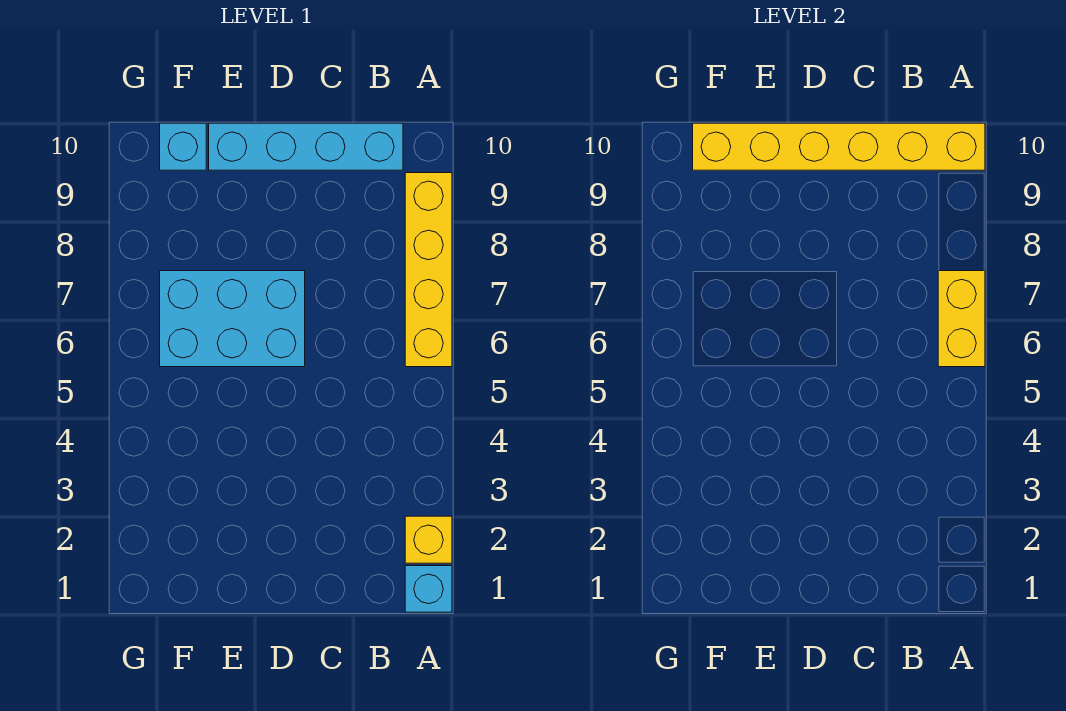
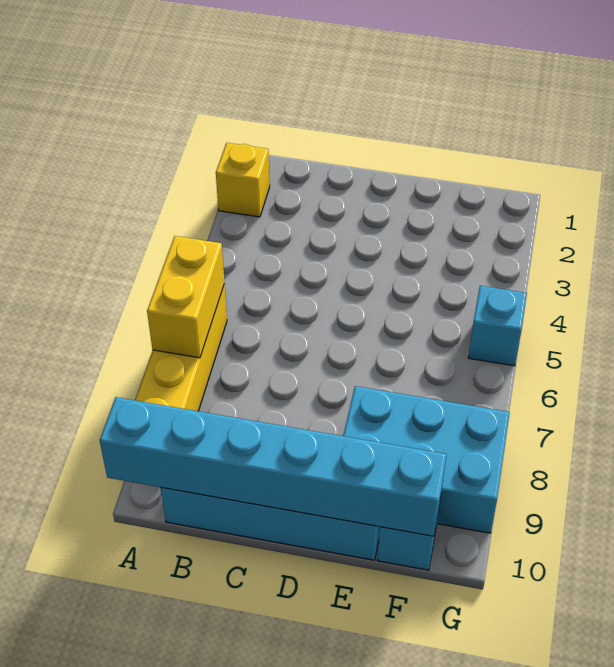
cyan 1x1 brick [405,566,452,612] -> cyan 1x1 brick moved to [468,286,527,366]
yellow 1x6 brick [693,123,985,170] -> cyan 1x6 brick [100,397,447,536]
cyan 2x3 brick [160,271,305,367] -> cyan 2x3 brick moved to [343,386,510,533]

